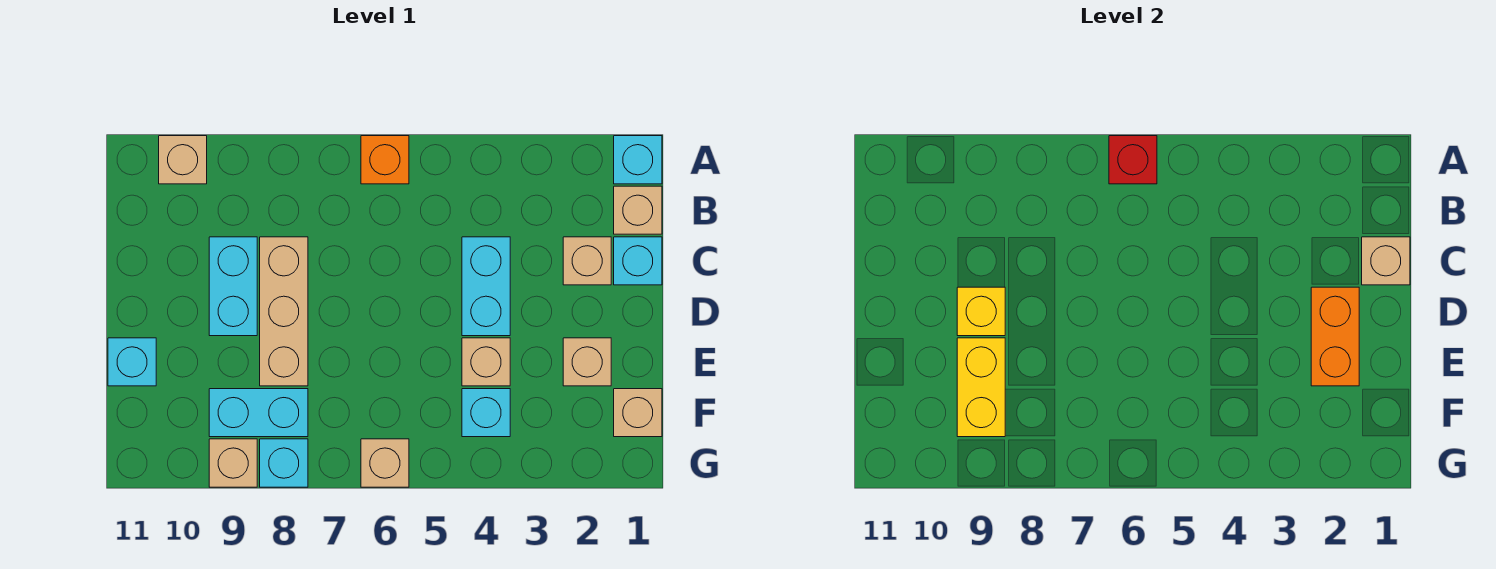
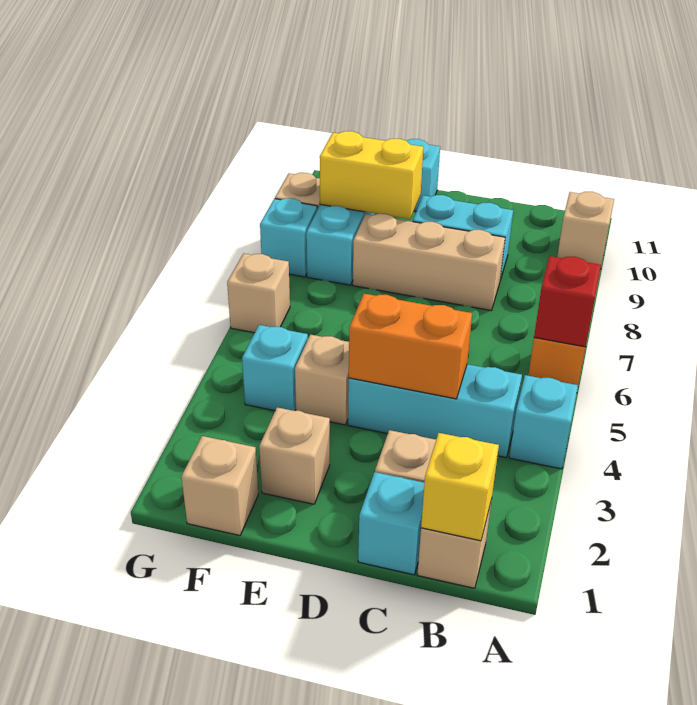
cyan 1x1 brick [614,136,662,184] -> cyan 1x1 brick moved to [509,375,578,469]
tan 1x1 brick [1362,237,1410,285] -> none
cyan 1x2 brick [462,237,510,336] -> cyan 1x3 brick [348,364,522,458]
orange 1x2 brick [1311,287,1359,386] -> orange 1x2 brick moved to [349,294,472,399]
yellow 1x1 brick [957,287,1005,336] -> yellow 1x1 brick moved to [421,433,499,541]

